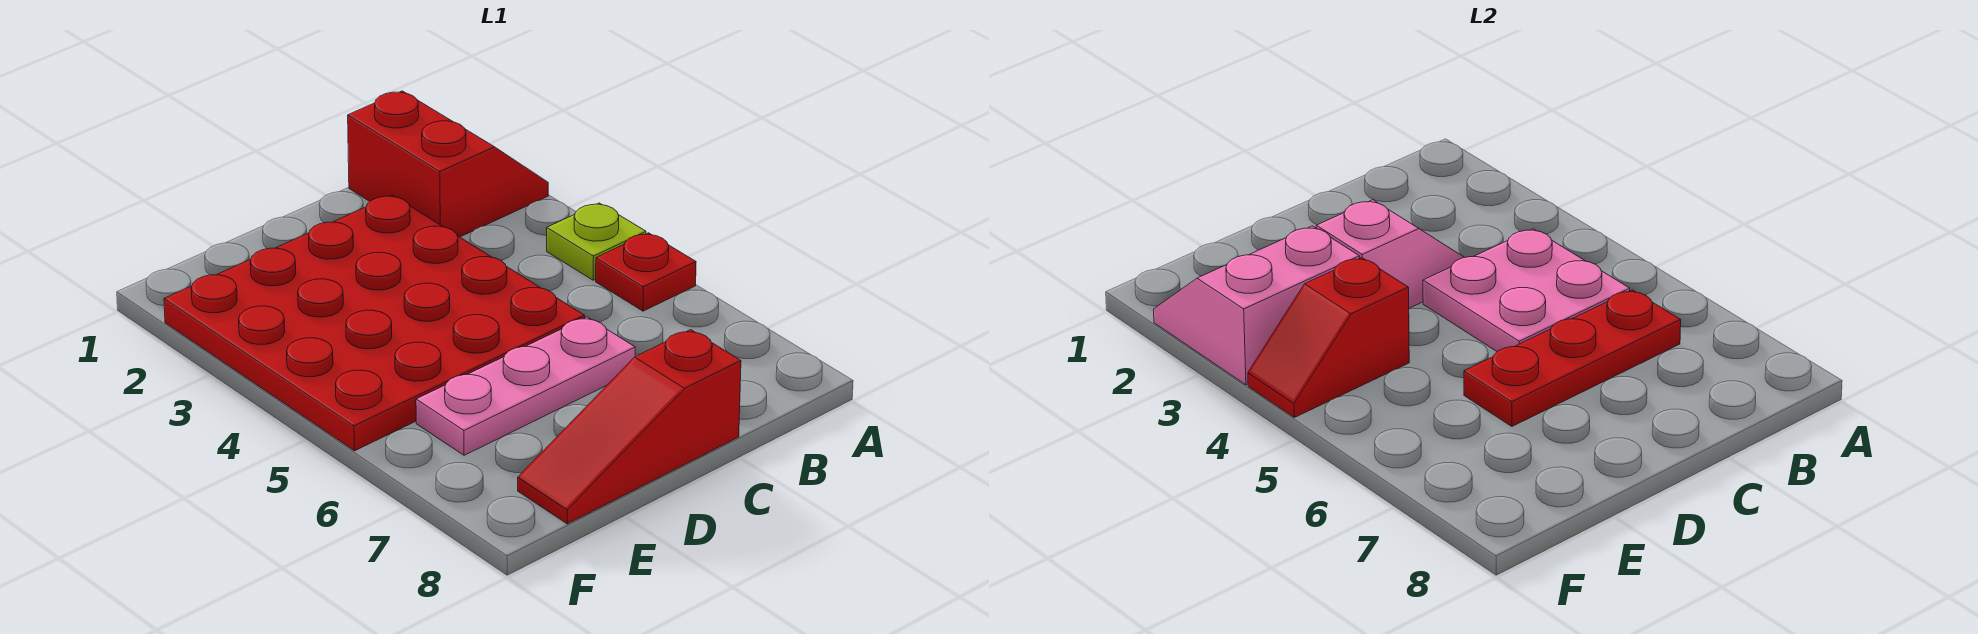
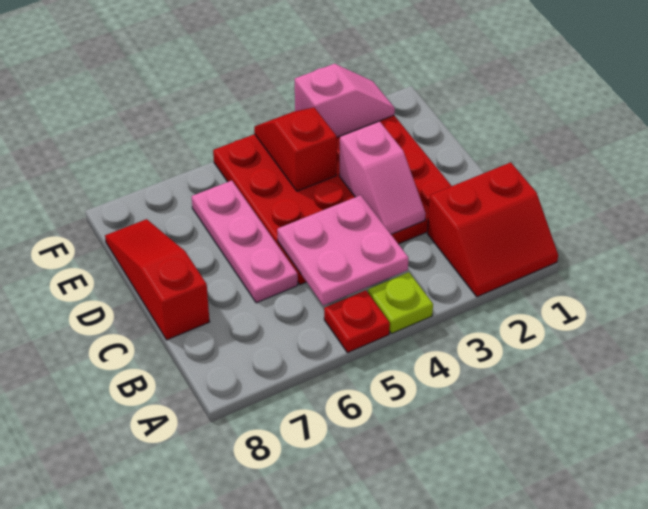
red 1x3 plate [1464,290,1681,426] -> none
pink 2x2 slope [1154,226,1360,385] -> pink 1x2 slope [295,64,395,137]

